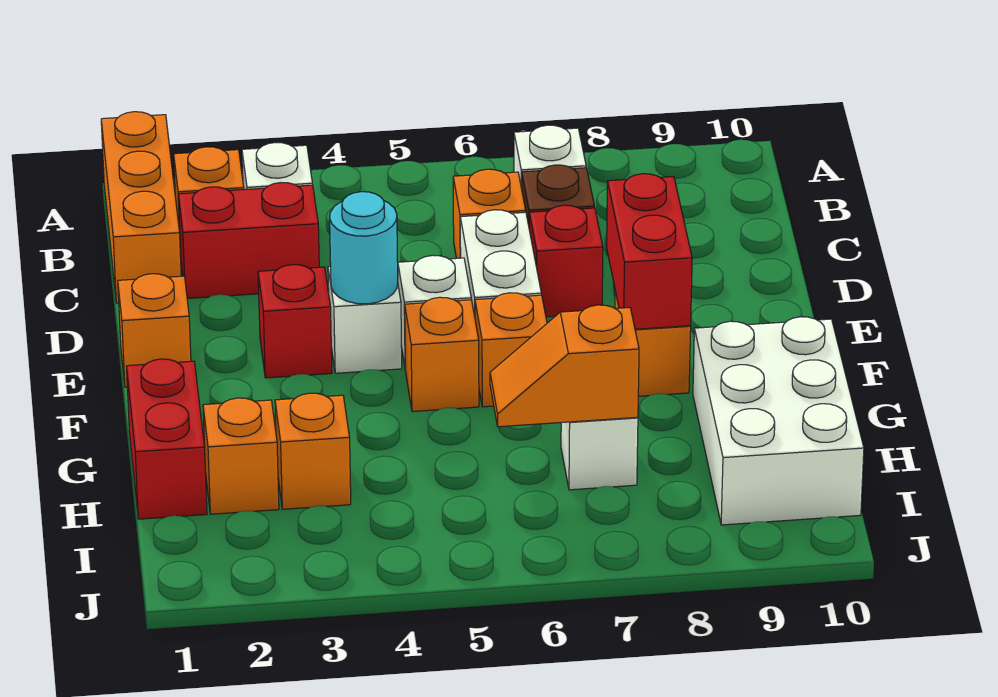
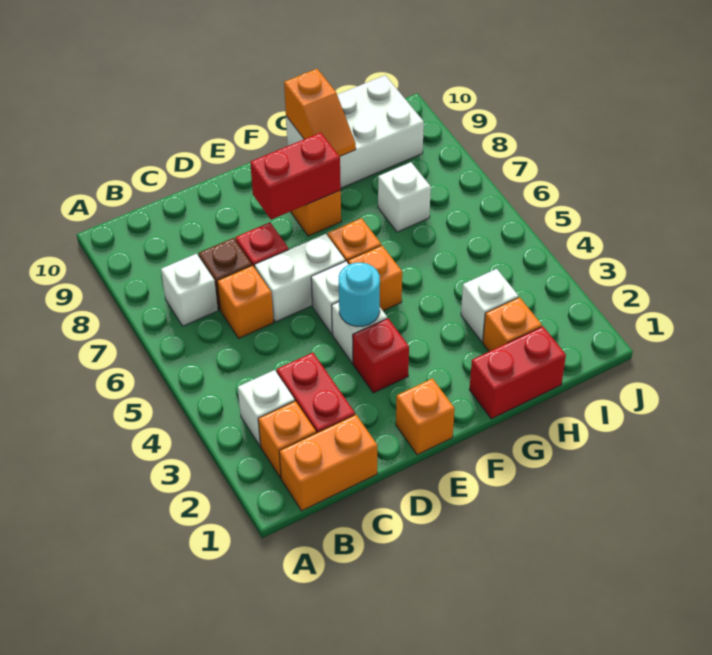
orange 1x3 brick [101,112,181,303] -> orange 1x2 brick [279,415,377,511]
orange 1x1 brick [275,393,351,509] -> white 1x1 brick [461,269,518,342]
orange 1x2 slope [490,305,639,427] -> orange 1x2 slope moved to [284,69,356,156]

